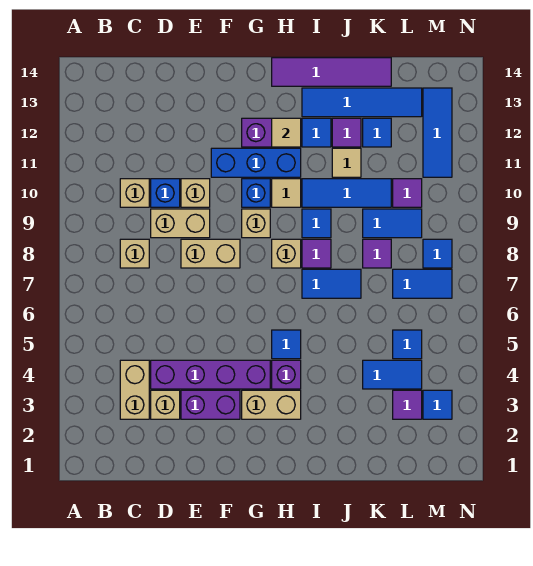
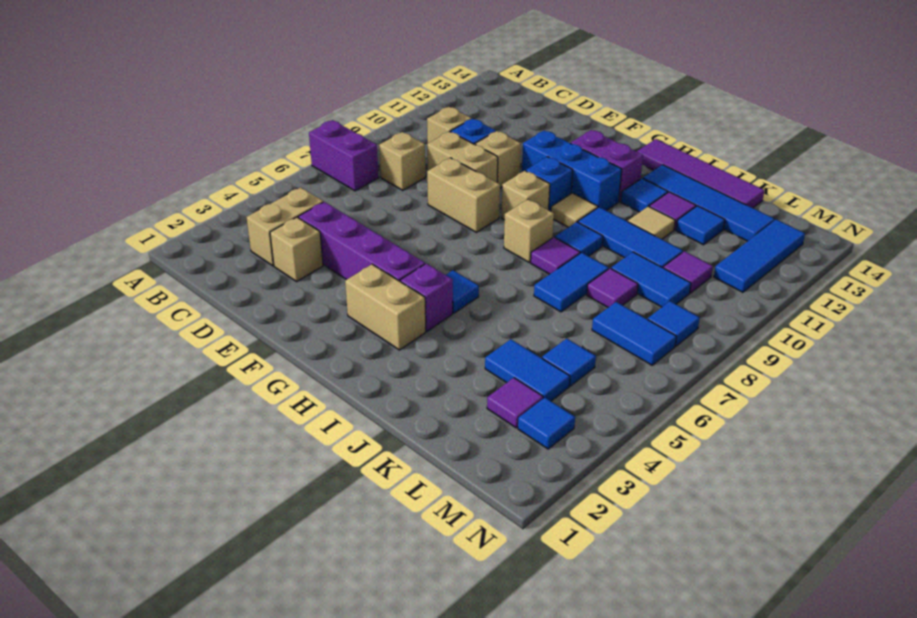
purple 1x2 brick [181,390,240,419] -> purple 1x2 brick moved to [309,120,379,191]
tan 1x1 tile [272,118,301,147] -> none
blue 1x2 tile [302,269,361,298] -> blue 1x2 tile turned to [534,252,609,312]

